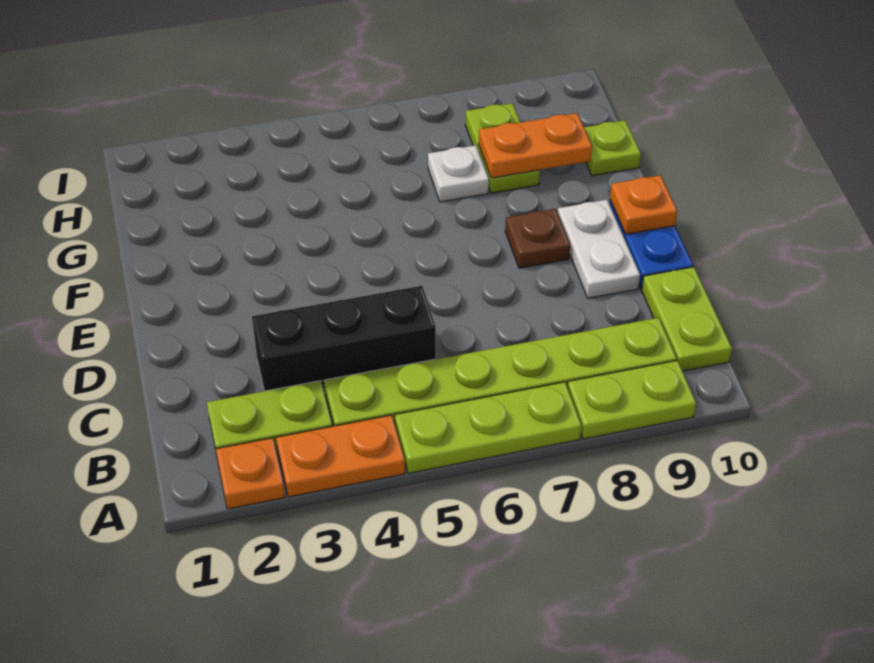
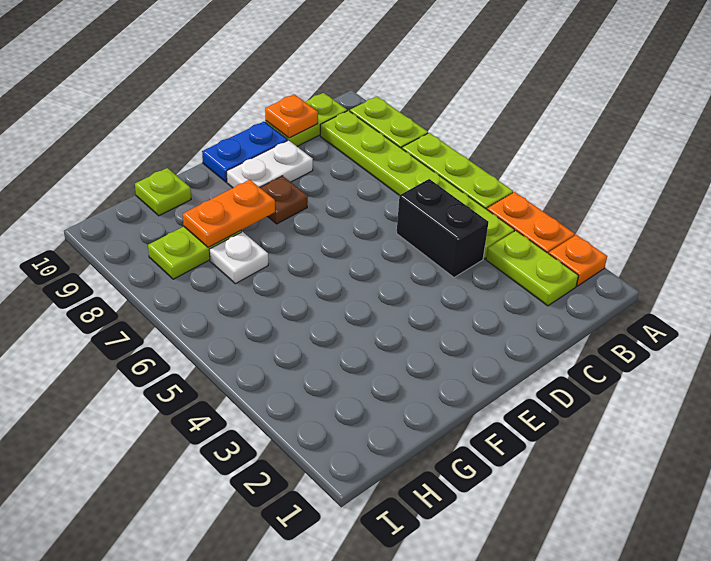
black 1x3 brick [252,286,436,392] -> black 1x2 brick [397,179,488,277]
orange 1x1 plate [610,175,677,234] -> orange 1x1 plate moved to [265,94,318,138]
orange 1x2 plate [479,113,592,178] -> orange 1x2 plate turned to [183,180,275,247]

